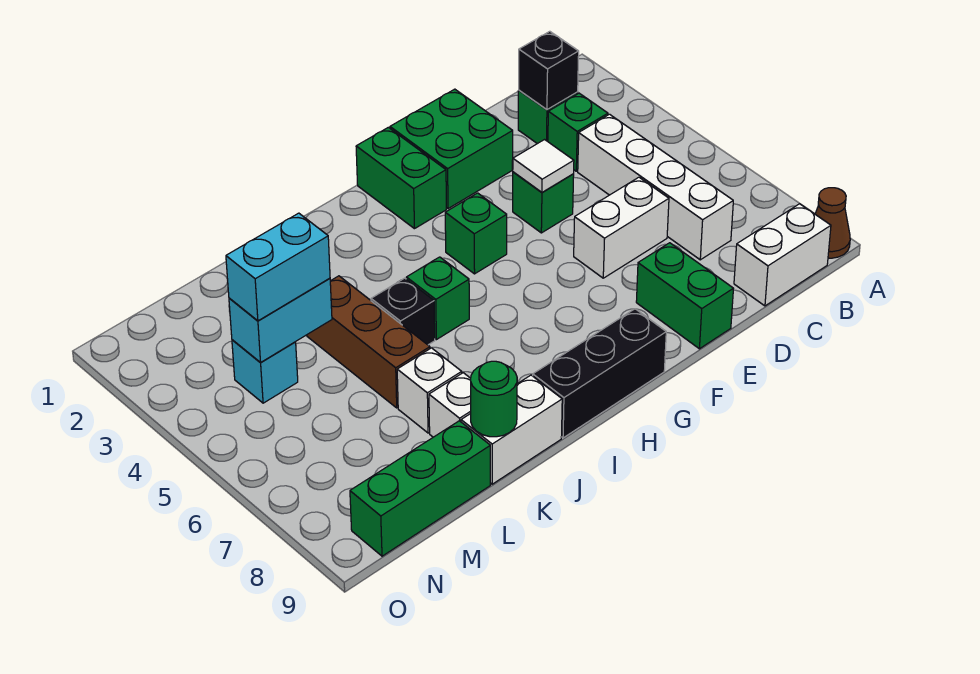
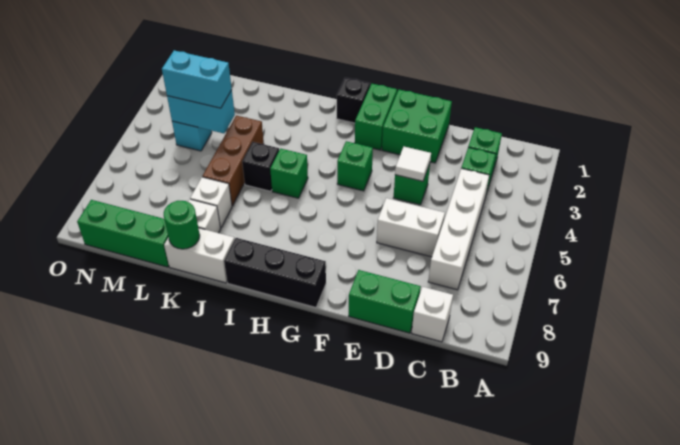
brown 1x1 cone [815,188,850,258] -> none
white 1x2 brick [734,204,831,306] -> white 1x1 brick [412,287,453,342]
black 1x1 brick [519,31,579,110] -> black 1x1 brick moved to [337,78,370,123]
green 1x2 brick [636,243,733,349] -> green 1x2 brick turned to [349,270,421,333]

